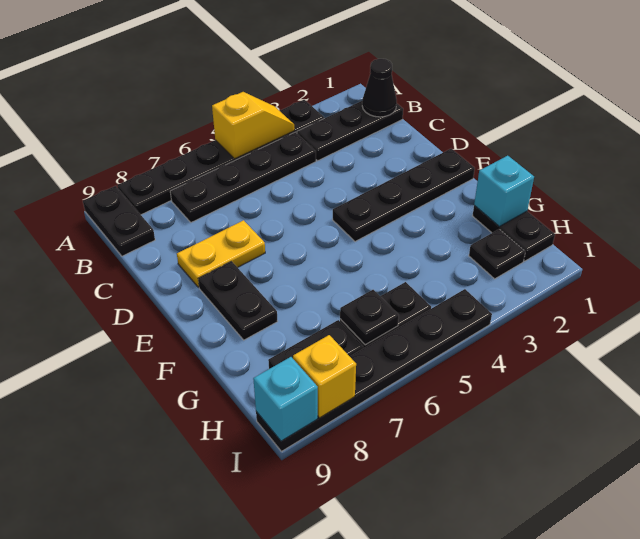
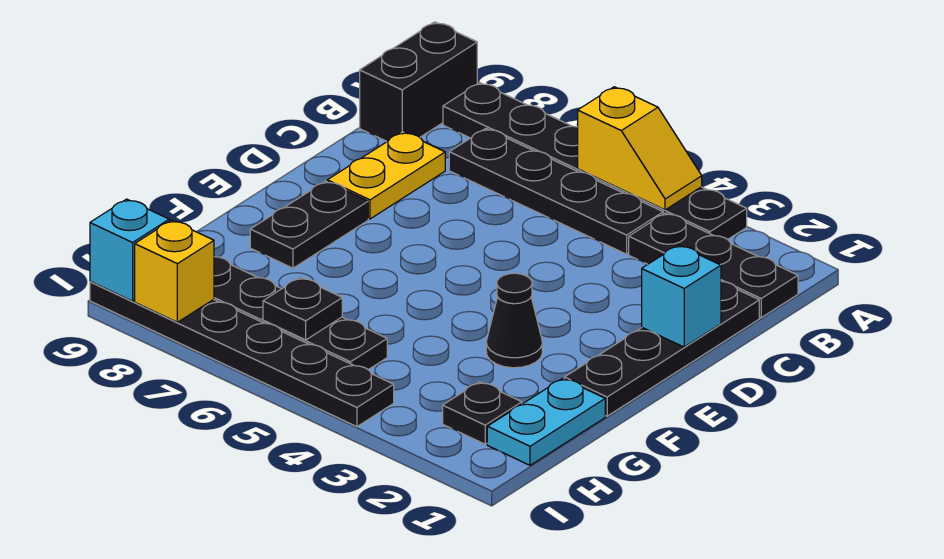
black 1x2 plate [83,186,155,256] -> black 1x2 brick [360,22,477,141]
black 1x1 cone [362,59,397,117] -> black 1x1 cone moved to [486,273,542,368]
yellow 1x2 plate [177,220,265,288] -> yellow 1x2 plate turned to [327,132,445,219]
black 1x4 plate [333,149,475,242] -> black 1x4 plate turned to [564,281,759,416]
black 1x2 plate [473,206,555,261] -> cyan 1x2 plate [487,378,605,465]
cyan 1x1 brick [474,156,534,226] -> cyan 1x1 brick moved to [642,245,721,347]

